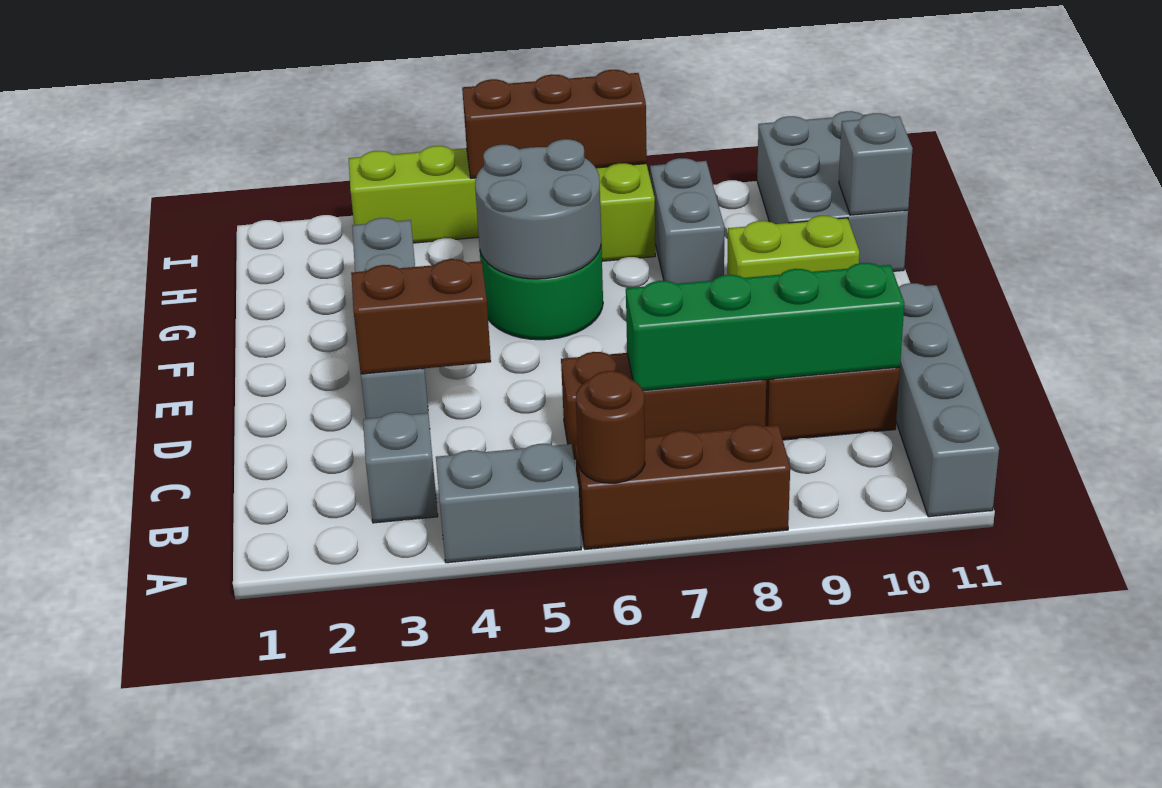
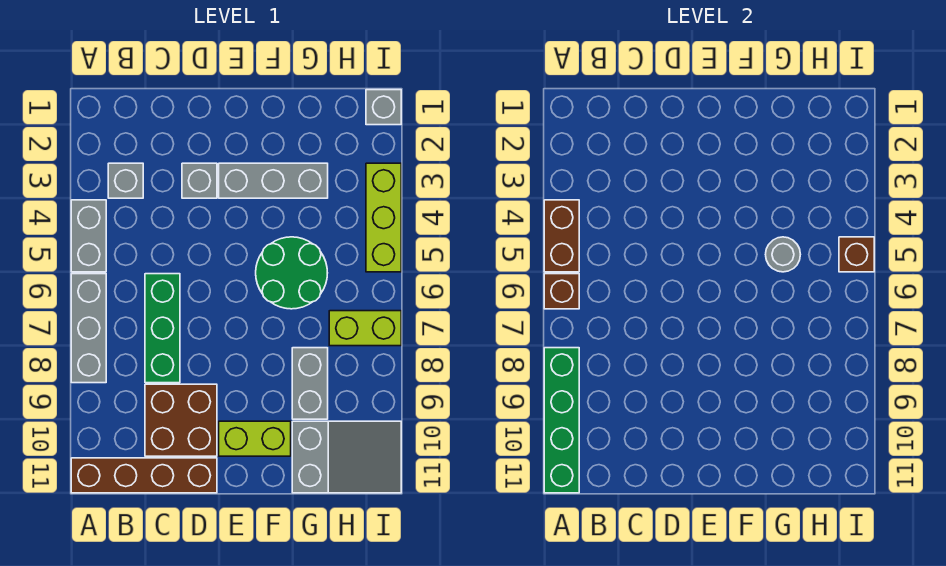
brown 1x3 brick [575,424,790,549] -> grey 1x3 brick [71,274,106,383]
brown 1x1 round brick [576,371,645,483] -> brown 1x1 brick [544,274,579,309]
grey 1x4 brick [896,283,999,517] -> brown 1x4 brick [71,458,217,493]
brown 1x3 brick [561,352,766,459] -> green 1x3 brick [145,274,180,383]
green 1x4 brick [626,263,904,391] -> green 1x4 brick moved to [544,348,579,493]
brown 1x2 brick [351,259,491,374] -> brown 1x2 brick moved to [544,200,579,272]
grey 2x2 round brick [475,139,601,279] -> grey 1x1 round brick [766,237,800,272]
lime 1x2 brick [727,216,859,278] -> lime 1x2 brick turned to [219,421,291,456]
grey 1x2 brick [650,158,724,284] -> grey 1x2 brick turned to [292,348,328,419]
grey 2x3 brick [757,111,908,271] -> grey 2x3 slope [292,421,401,493]
grey 1x1 brick [839,113,913,215] -> grey 1x1 brick moved to [366,90,401,125]
brown 1x3 brick [462,70,647,178] -> brown 1x1 brick [839,237,874,272]

